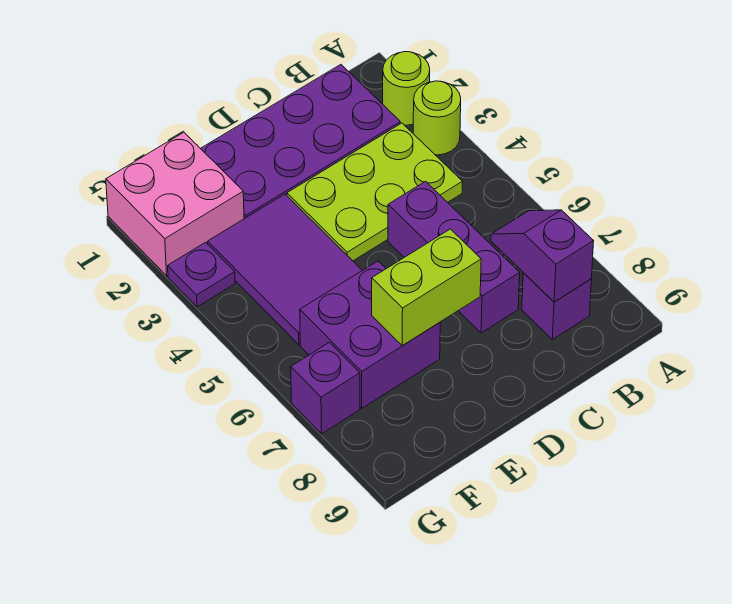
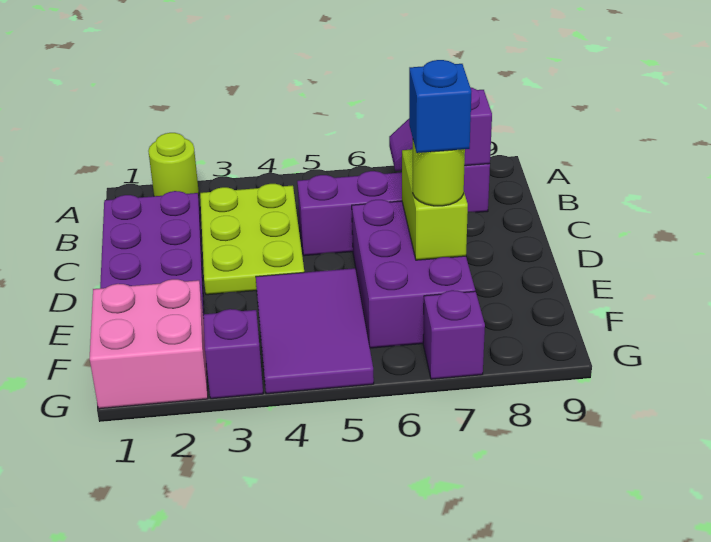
lime 1x1 round brick [413,81,461,155] -> lime 1x1 round brick moved to [413,141,465,206]
purple 2x3 tile [208,194,362,345] -> purple 2x3 tile turned to [256,268,374,394]
purple 2x2 brick [300,261,440,408] -> purple 2x3 brick [352,200,475,348]
none -> blue 1x1 brick [409,60,472,153]
purple 1x1 plate [168,242,235,307] -> purple 1x1 brick [203,309,263,399]

